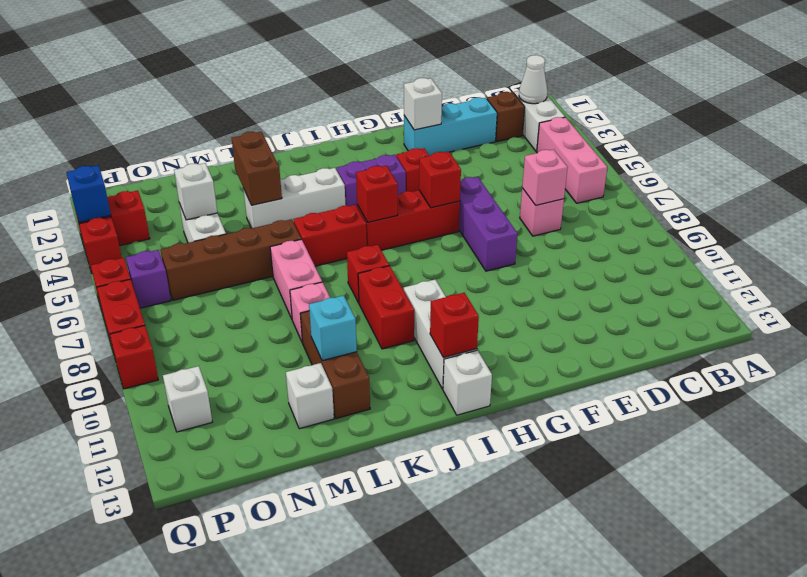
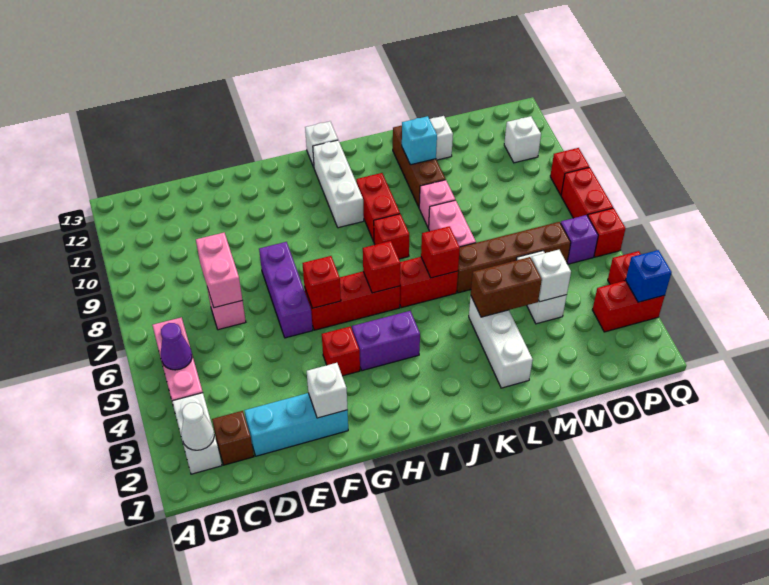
none -> purple 1x1 cone [160,323,192,370]
pink 1x1 brick [522,149,568,205] -> pink 1x2 brick [196,233,242,308]
red 1x1 brick [430,293,479,358] -> red 1x1 brick moved to [421,226,460,278]
white 1x3 brick [243,168,346,228] -> white 1x3 brick turned to [469,296,533,388]
brown 1x2 brick [232,132,282,205] -> brown 1x2 brick turned to [471,257,542,317]

